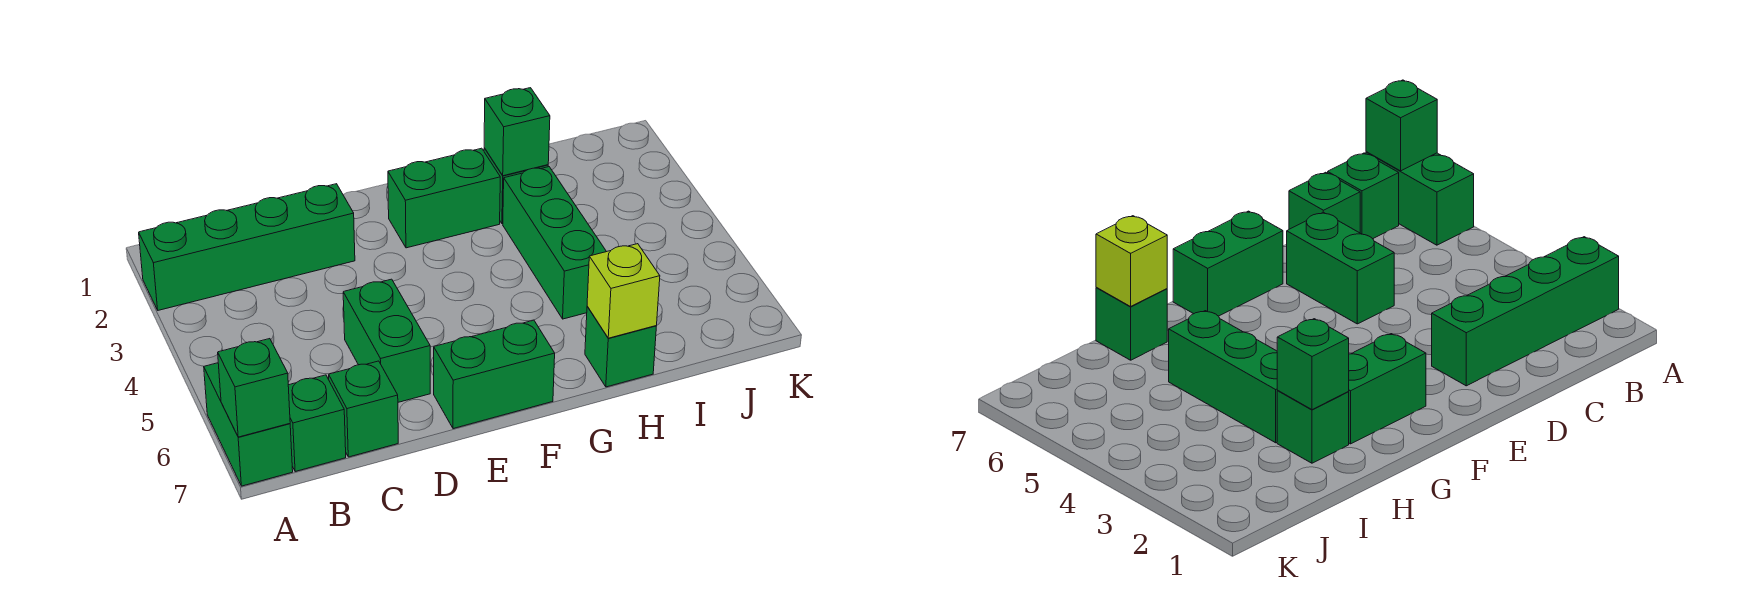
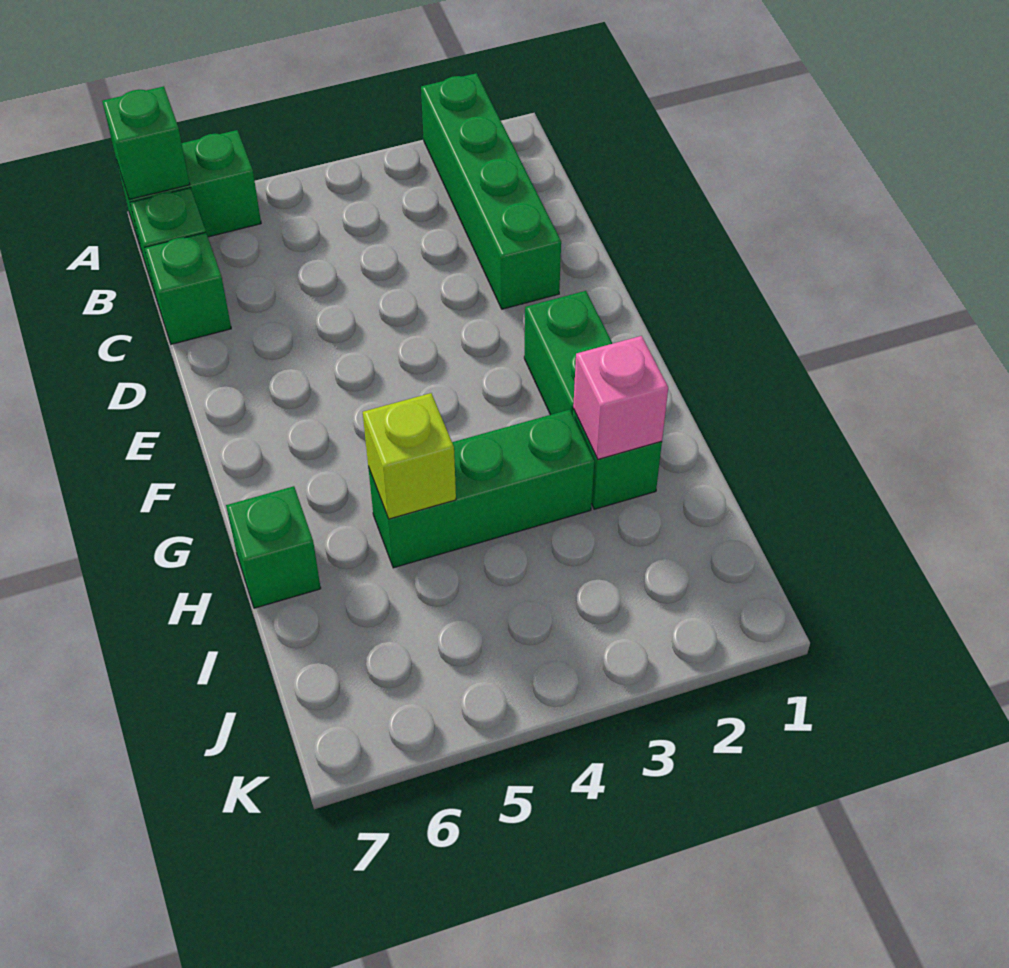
green 1x2 brick [343,279,430,402] -> none
green 1x2 brick [434,320,555,429] -> none
green 1x1 brick [484,88,550,176] -> pink 1x1 brick [573,336,668,459]
lime 1x1 brick [587,244,660,338] -> lime 1x1 brick moved to [363,393,456,519]

